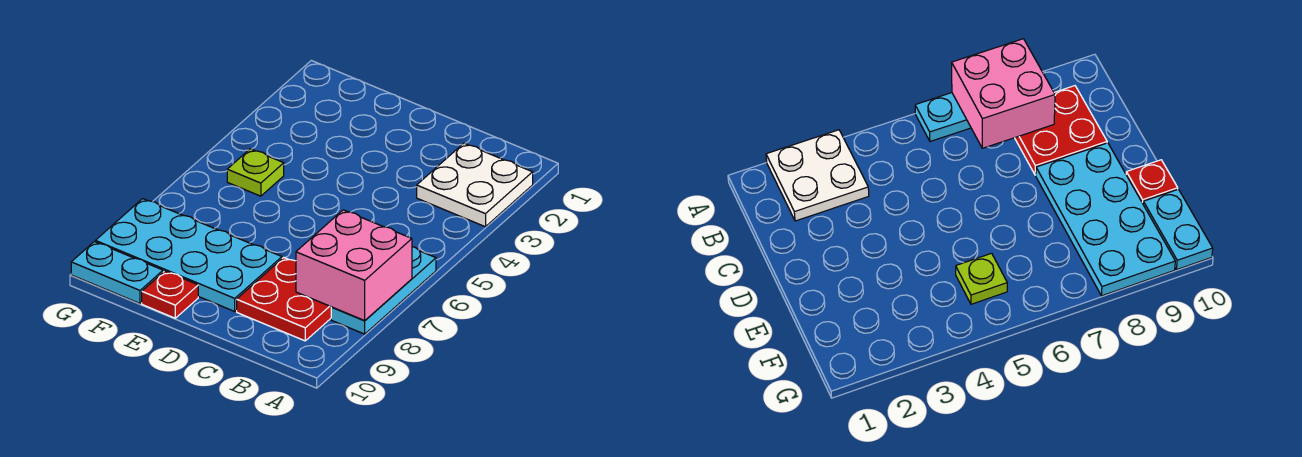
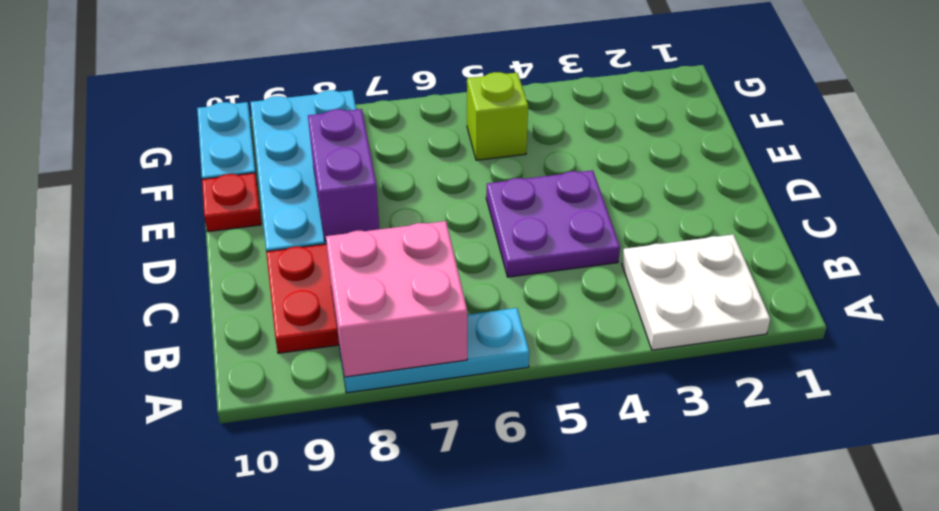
none -> purple 2x2 plate [486,170,620,277]
none -> purple 1x2 brick [308,109,379,242]
lime 1x1 plate [227,149,284,196] -> lime 1x1 brick [467,72,528,160]

